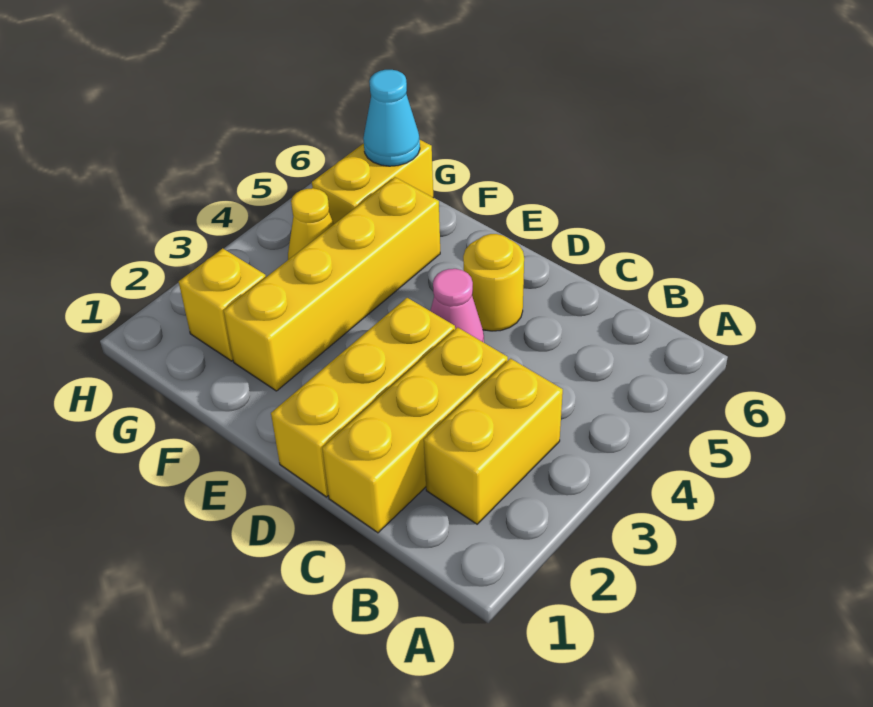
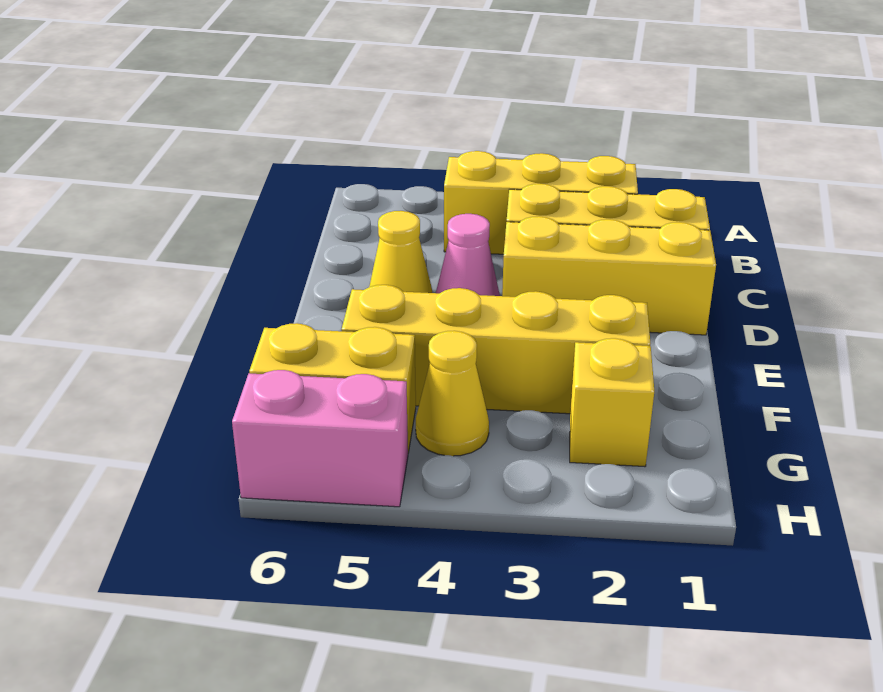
yellow 1x2 brick [424,359,563,524] -> yellow 1x3 brick [444,151,638,254]
yellow 1x1 round brick [463,234,524,331] -> yellow 1x1 cone [369,211,432,293]
cyan 1x1 cone [363,70,420,166] -> none
none -> pink 1x2 brick [232,370,408,507]

